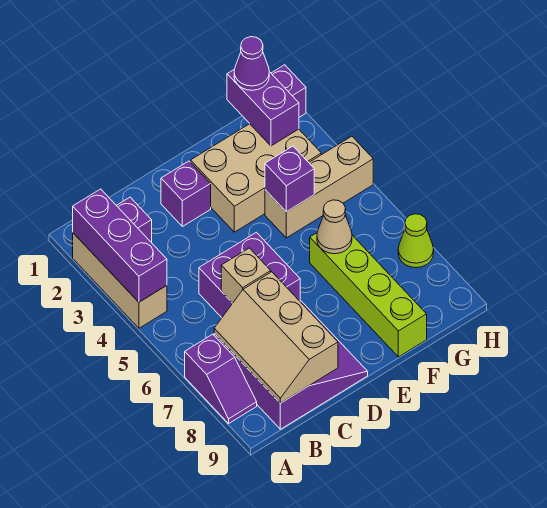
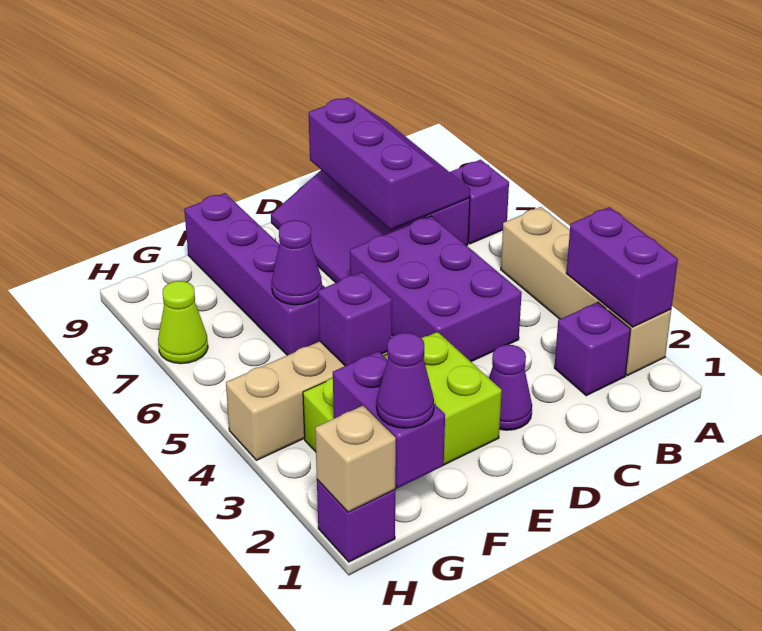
tan 1x3 brick [73,233,167,328] -> tan 1x4 brick [501,207,671,376]
purple 1x3 brick [73,189,167,302] -> purple 1x2 brick [566,207,678,327]
tan 2x3 slope [214,272,338,403] -> purple 2x3 slope [309,97,470,230]
purple 2x2 brick [199,232,300,318] -> purple 2x3 brick [350,216,522,362]
tan 1x1 brick [221,248,271,303] -> tan 1x1 brick moved to [315,406,396,512]
purple 1x1 brick [161,161,211,227] -> purple 1x1 cone [489,345,532,430]
tan 2x3 brick [191,124,321,232] -> lime 2x3 brick [303,332,502,489]
lime 1x4 brick [310,233,427,357] -> purple 1x4 brick [184,193,325,355]
tan 1x1 cone [317,200,352,254] -> purple 1x1 cone [272,220,322,305]

